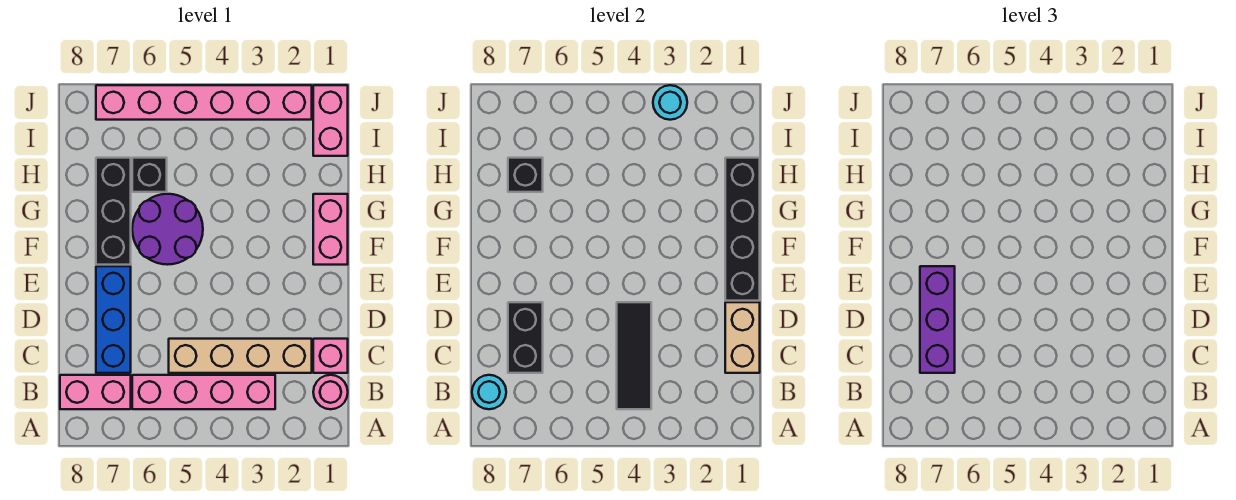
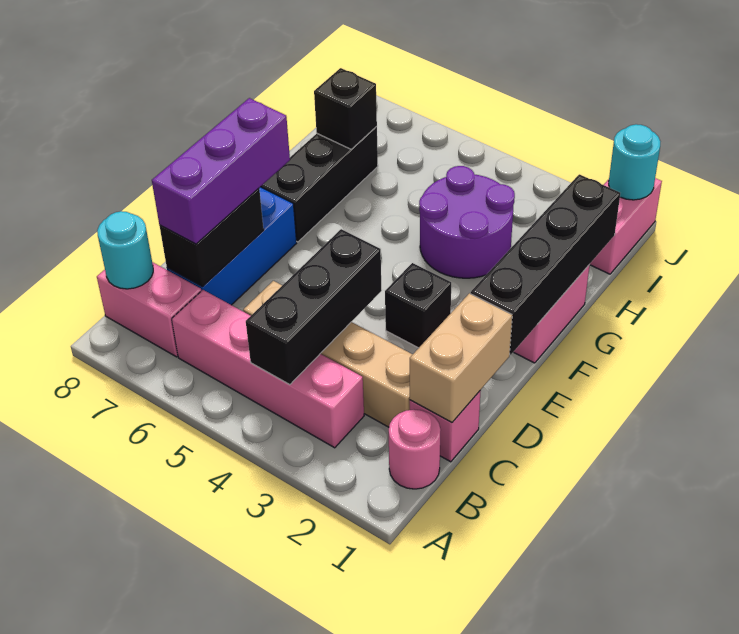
black 1x3 tile [617,302,651,409] -> black 1x3 brick [246,229,382,385]
purple 2x2 round brick [132,194,203,265] -> purple 2x2 round brick moved to [419,166,515,278]
black 1x1 brick [132,158,167,192] -> black 1x1 brick moved to [385,263,451,348]
pink 1x6 brick [96,85,312,120] -> none
cyan 1x1 round brick [653,85,687,120] -> cyan 1x1 round brick moved to [609,124,660,200]

